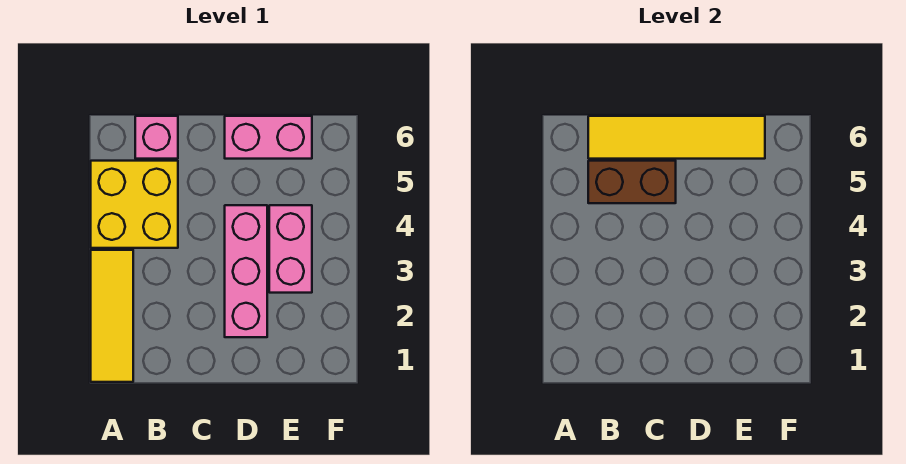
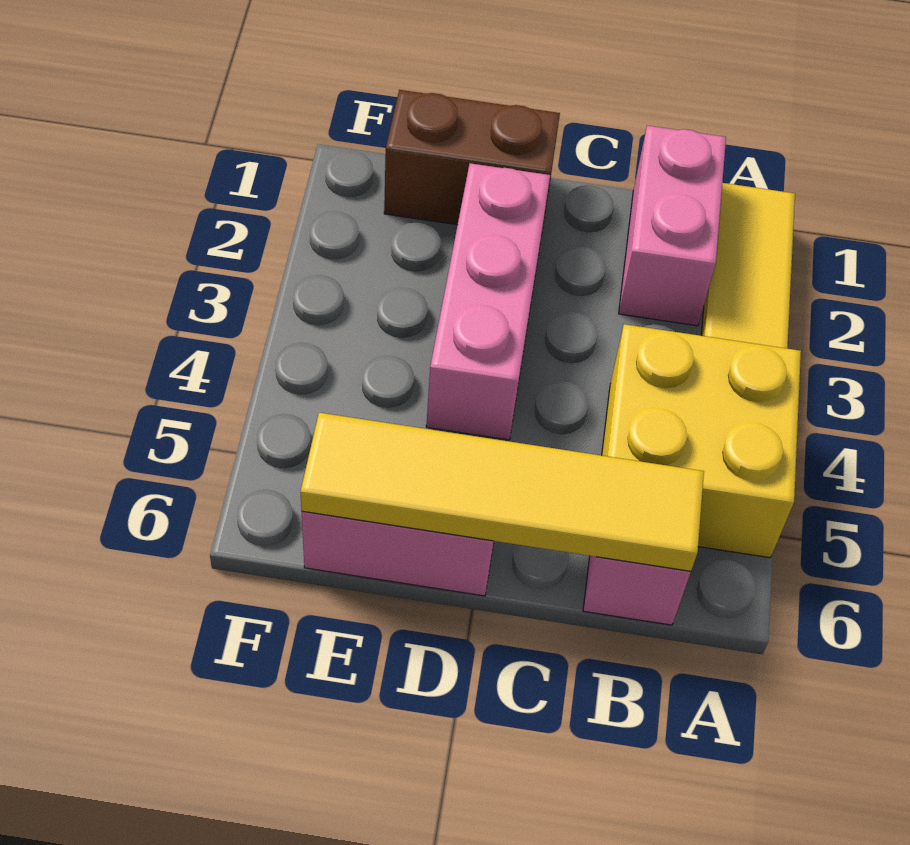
brown 1x2 brick [588,161,676,203] -> brown 1x2 brick moved to [384,90,560,225]
pink 1x2 brick [269,205,312,293] -> pink 1x2 brick moved to [619,126,726,326]

